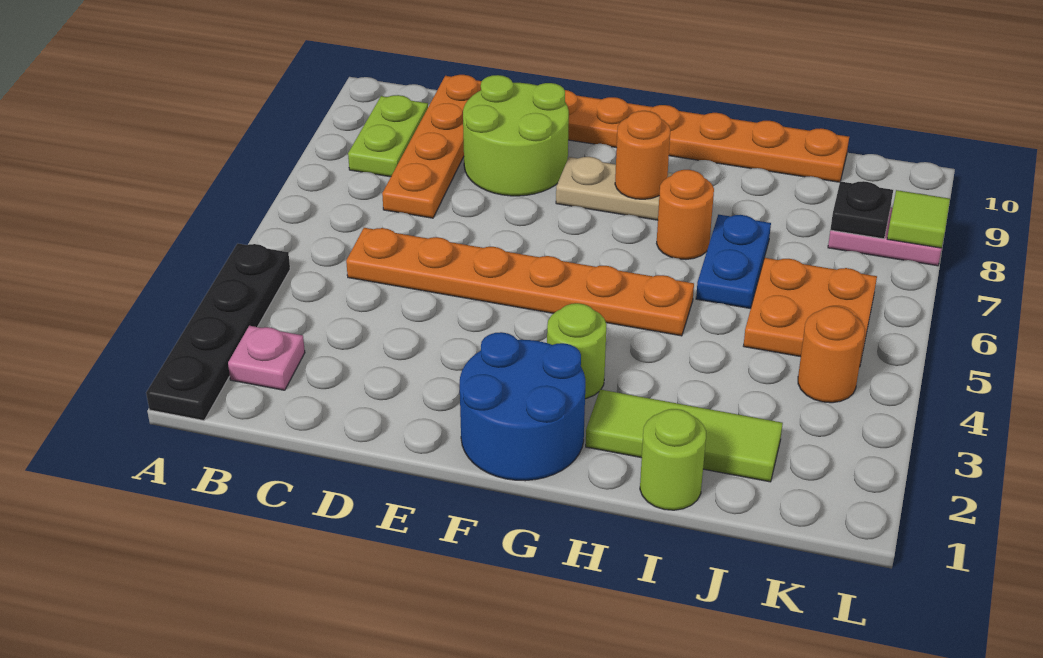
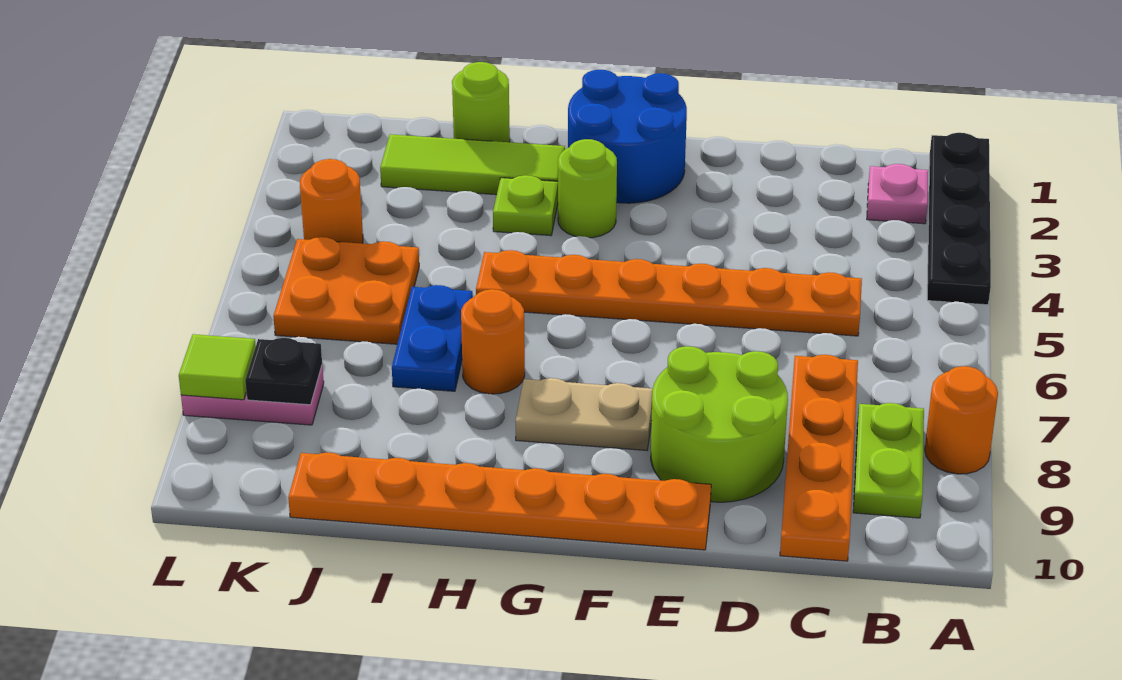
orange 1x1 round brick [615,111,670,199] -> orange 1x1 round brick moved to [925,366,998,474]
none -> lime 1x1 plate [493,175,558,236]

